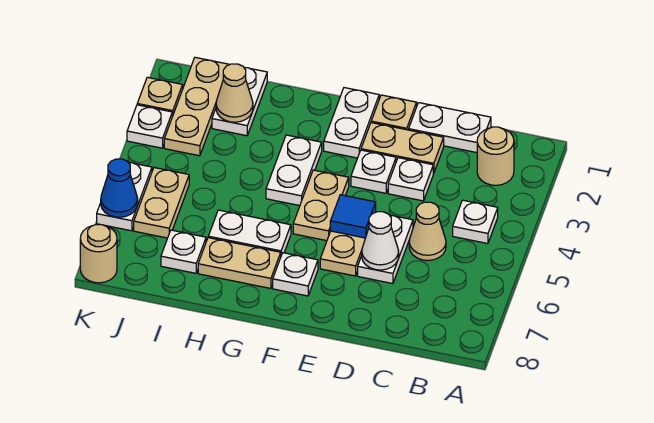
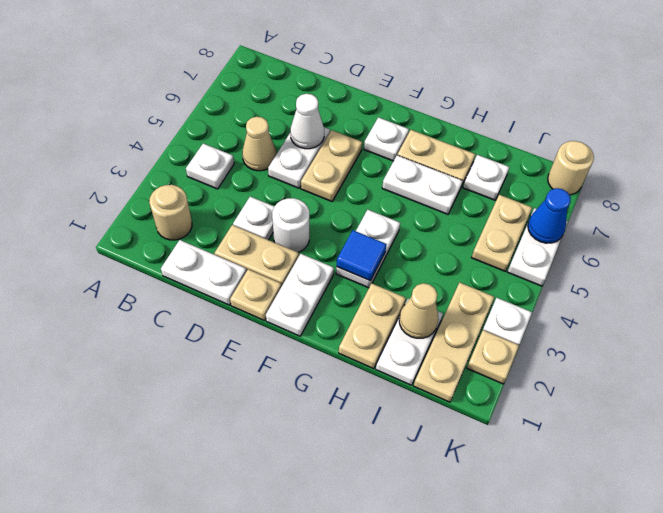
white 1x1 plate [351,150,396,193] -> white 1x1 round brick [272,198,309,252]
blue 1x1 tile [330,195,376,238] -> blue 1x1 tile moved to [337,230,386,281]
tan 1x2 plate [293,170,349,241] -> tan 1x2 plate moved to [339,283,406,369]

